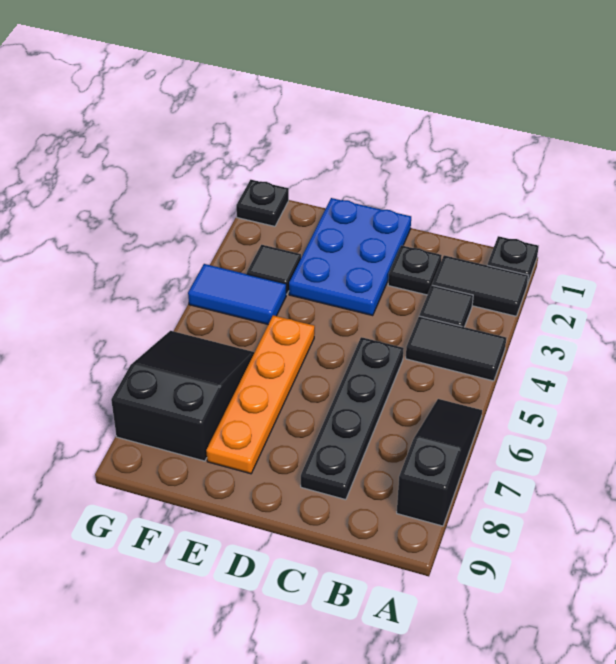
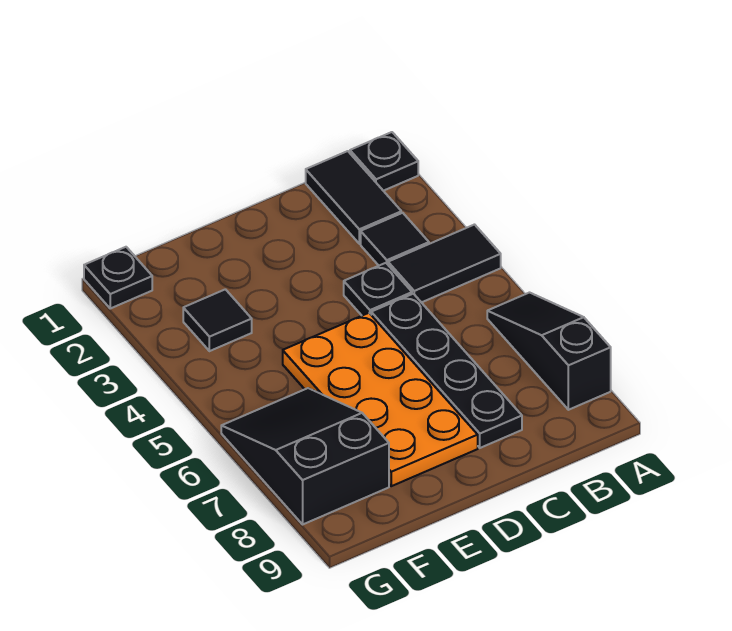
black 1x2 tile [432,255,528,316] -> black 1x2 tile turned to [306,151,401,244]
black 1x1 plate [388,245,442,295] -> black 1x1 plate moved to [344,263,412,316]
blue 2x3 plate [289,198,411,315] -> none
orange 1x4 plate [206,315,315,474] -> orange 2x4 plate [283,313,478,486]
blue 1x2 tile [188,264,286,324] -> none

